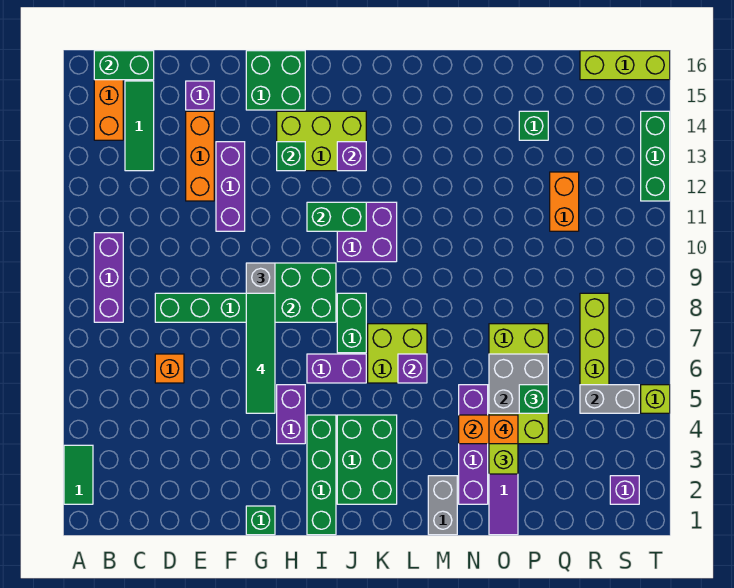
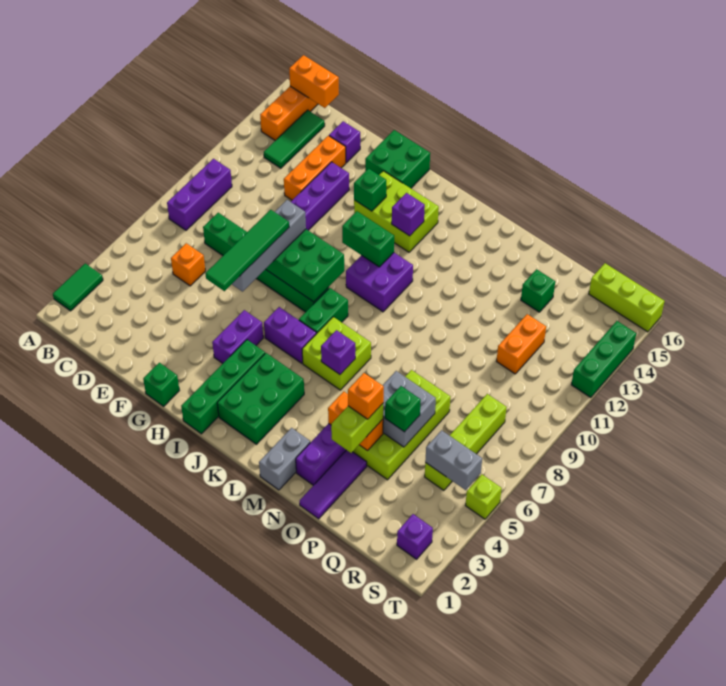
green 1x2 brick [94,51,154,80] -> orange 1x2 brick [289,55,339,108]

